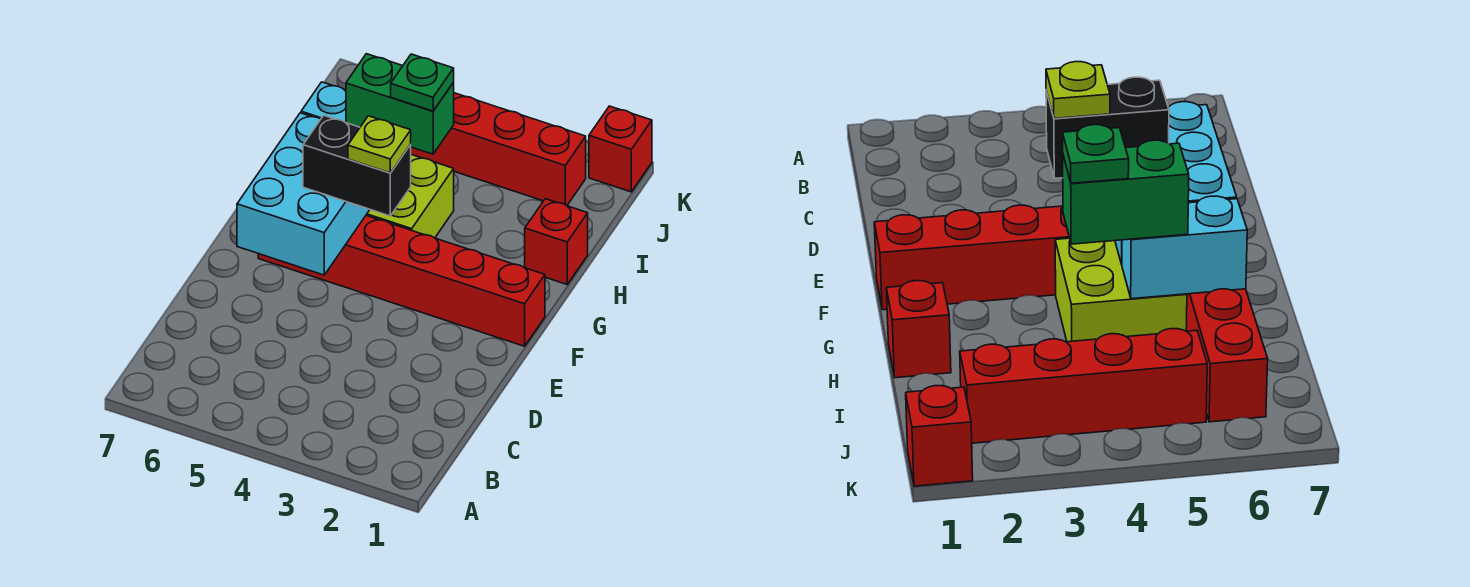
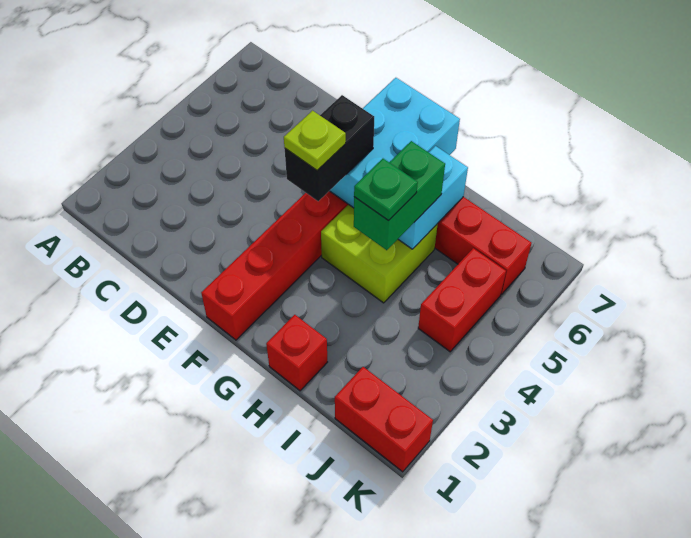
cyan 2x3 brick [237,113,370,275] -> cyan 2x3 brick turned to [330,78,460,208]
red 1x4 brick [411,93,586,205] -> red 1x2 brick [418,248,506,352]
red 1x1 brick [589,106,652,192] -> red 1x2 brick [335,367,433,472]

